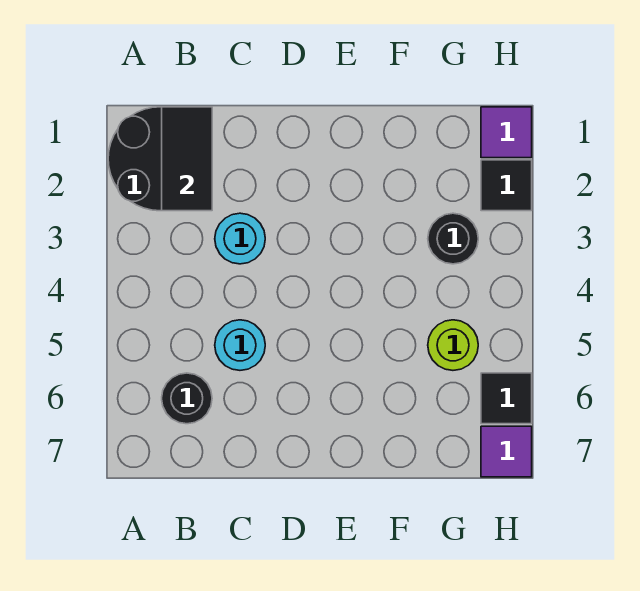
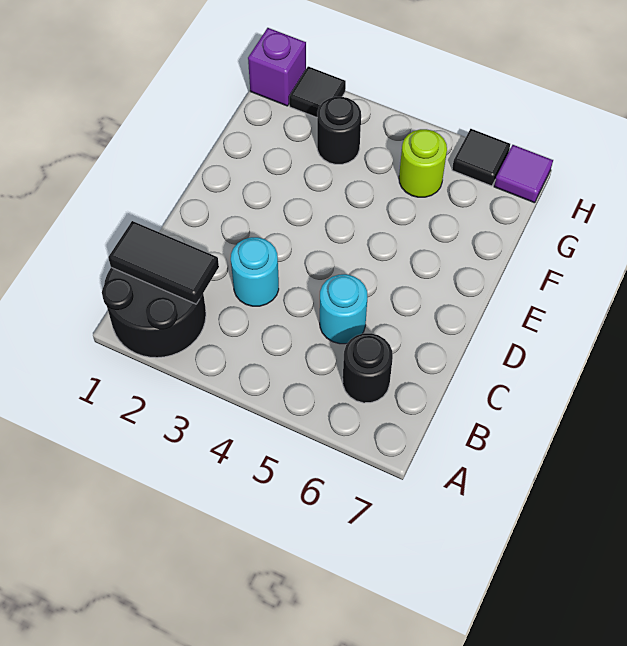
purple 1x1 tile [481,107,532,158] -> purple 1x1 brick [248,28,306,106]

